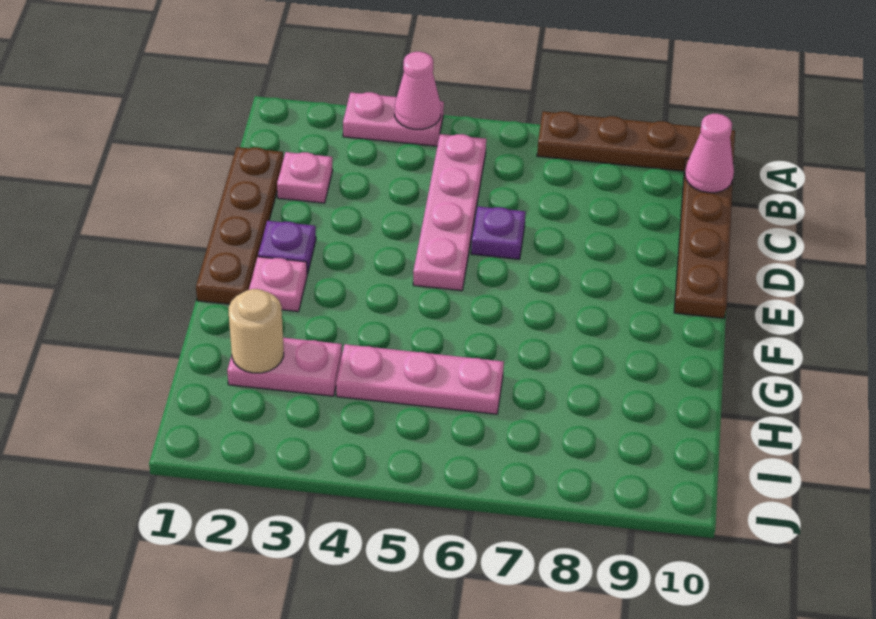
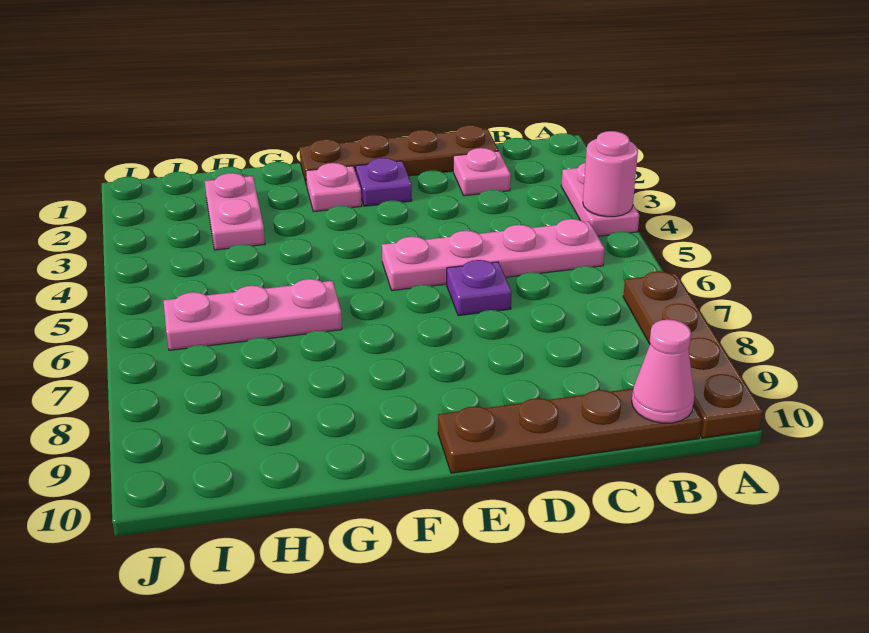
pink 1x1 cone [395,52,441,129] -> pink 1x1 round brick [583,131,638,217]
tan 1x1 round brick [229,289,284,373] -> none
pink 1x3 plate [336,344,504,414] -> pink 1x3 plate turned to [164,279,342,350]

